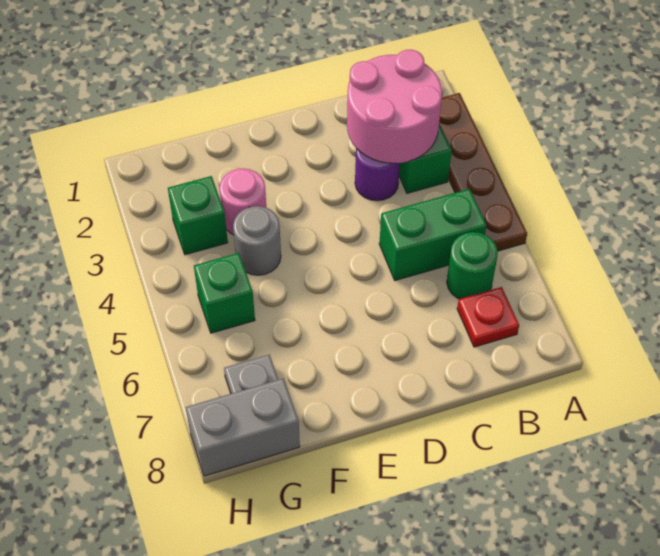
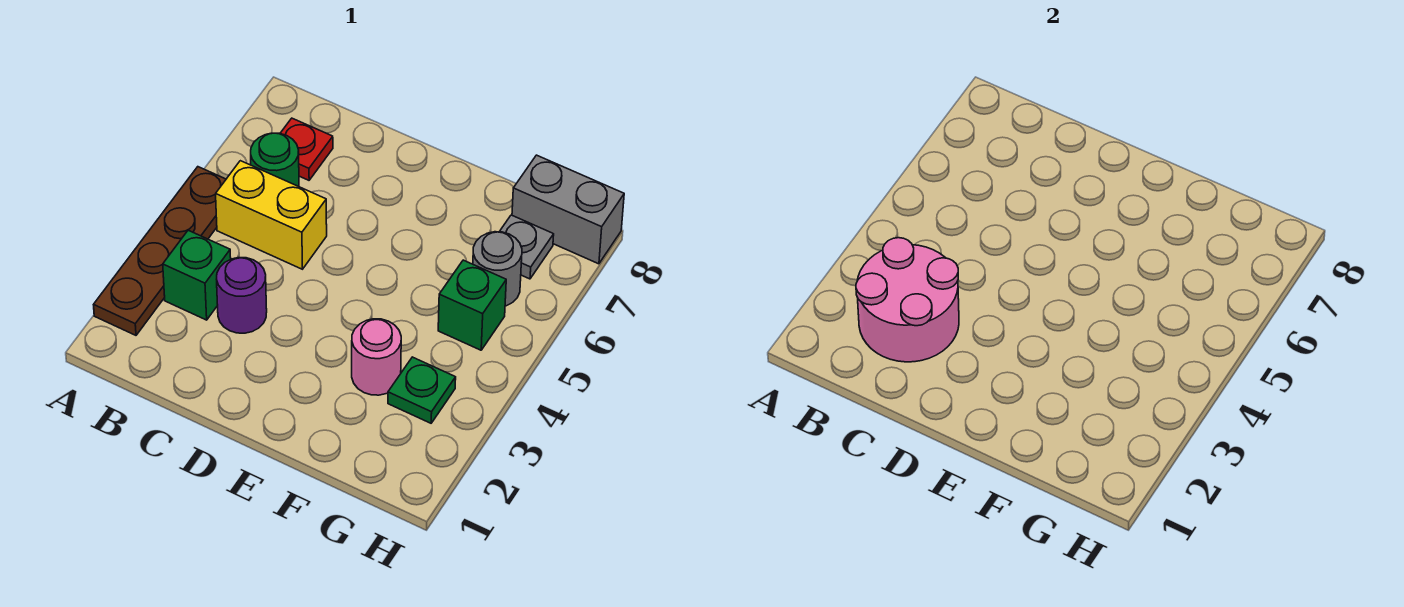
green 1x2 brick [379,189,487,281] -> yellow 1x2 brick [216,161,327,269]
grey 1x1 round brick [233,206,281,275] -> grey 1x1 round brick moved to [473,232,522,306]
green 1x1 brick [168,176,228,255] -> green 1x1 plate [388,357,456,423]

